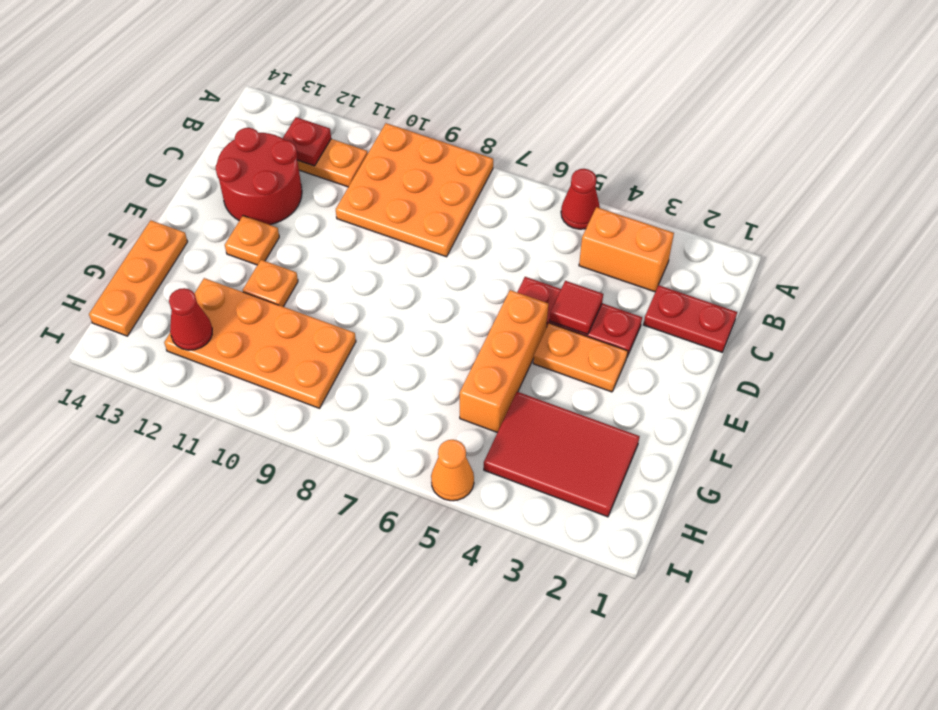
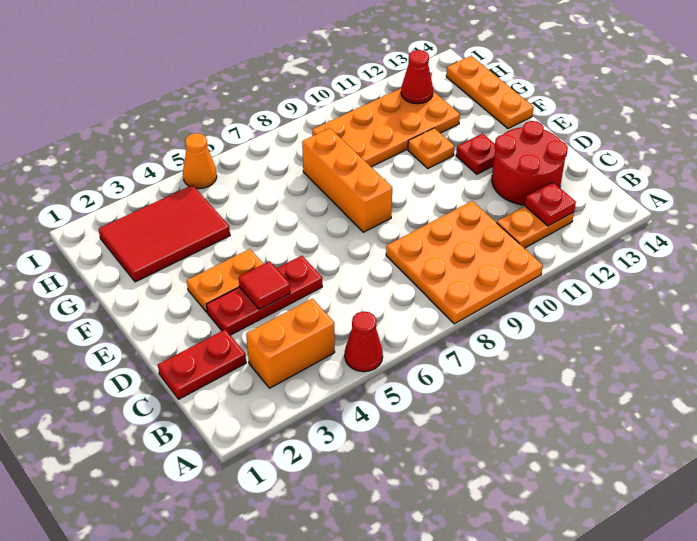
orange 1x3 brick [460,290,548,432] -> orange 1x3 brick moved to [302,128,392,232]
orange 1x1 plate [225,216,279,265] -> red 1x1 plate [456,133,495,174]

